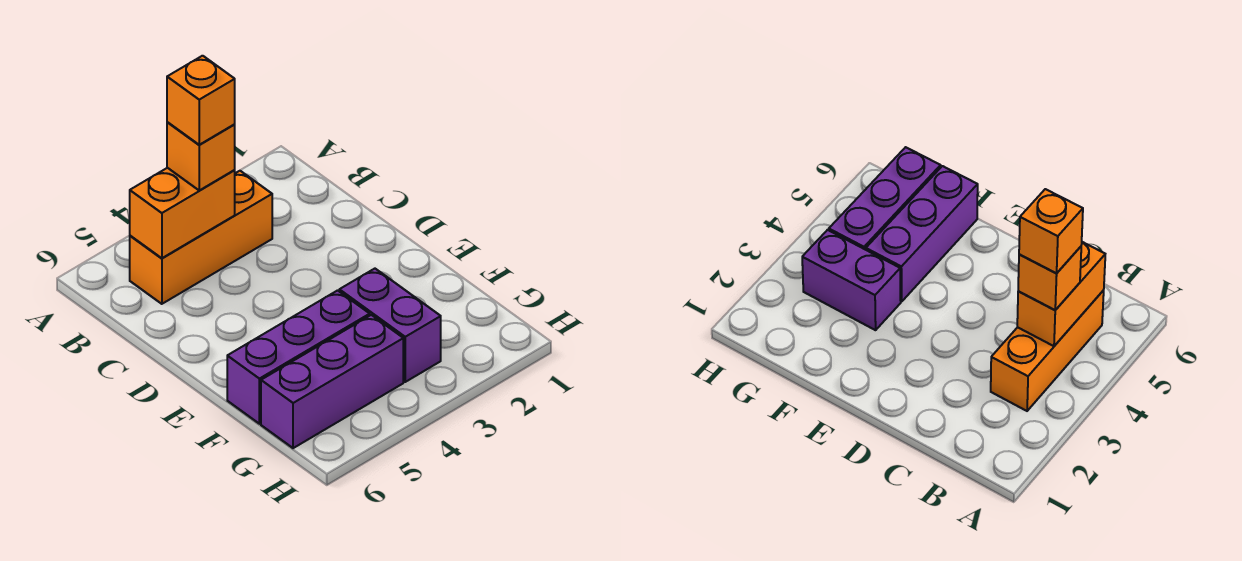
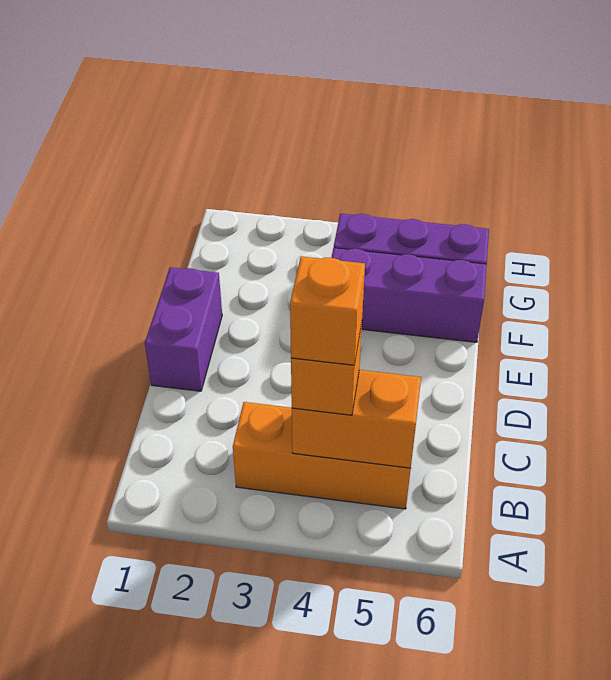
purple 1x2 brick [339,269,441,382] -> purple 1x2 brick moved to [145,267,222,391]

